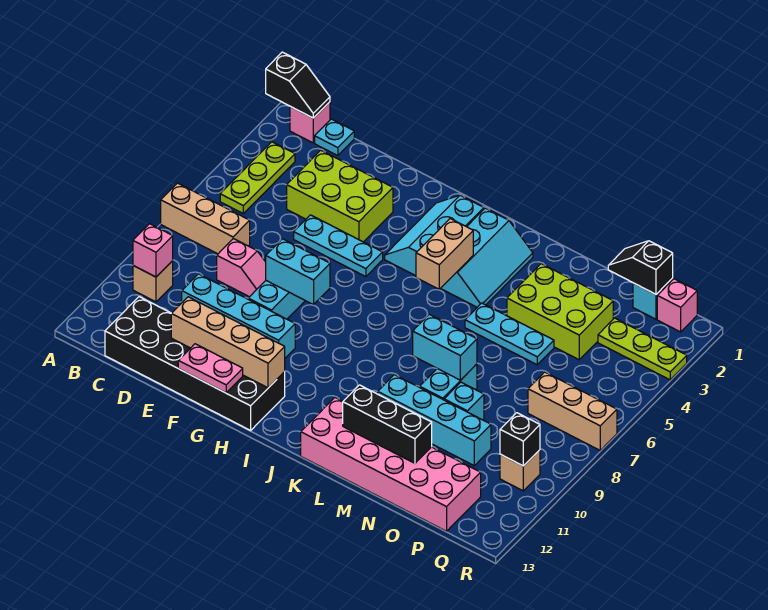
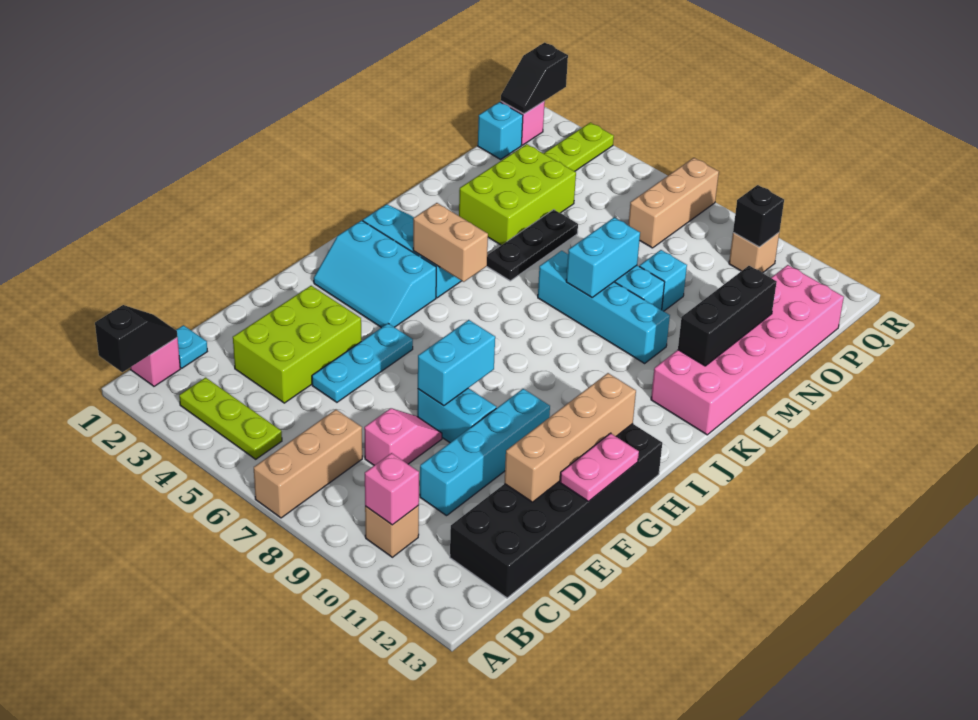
cyan 1x3 plate [465,303,554,365] -> black 1x3 plate [487,210,578,281]
cyan 1x4 brick [378,375,491,466] -> cyan 1x4 brick turned to [538,251,670,363]
black 1x2 slope [608,241,673,294] -> black 1x2 slope moved to [501,43,568,114]

